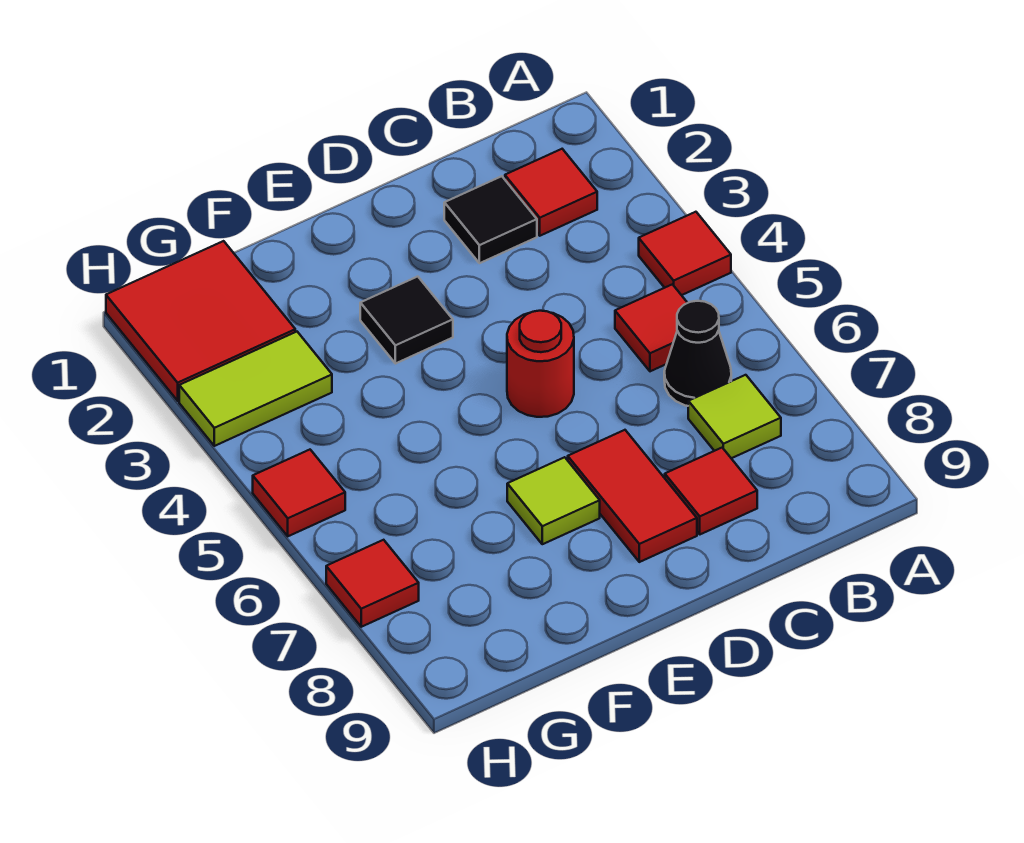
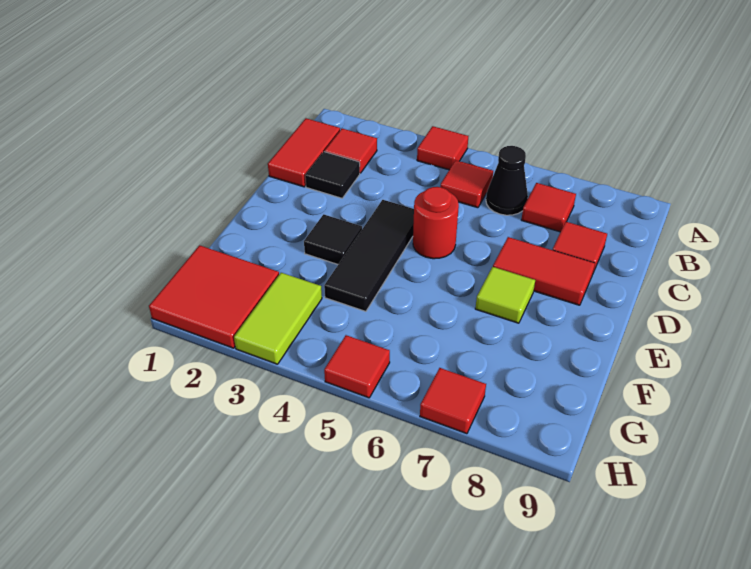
none -> red 1x2 tile [268,118,340,187]
lime 1x1 tile [688,375,781,458] -> red 1x1 tile [521,183,576,232]
none -> black 1x3 tile [324,200,414,311]

